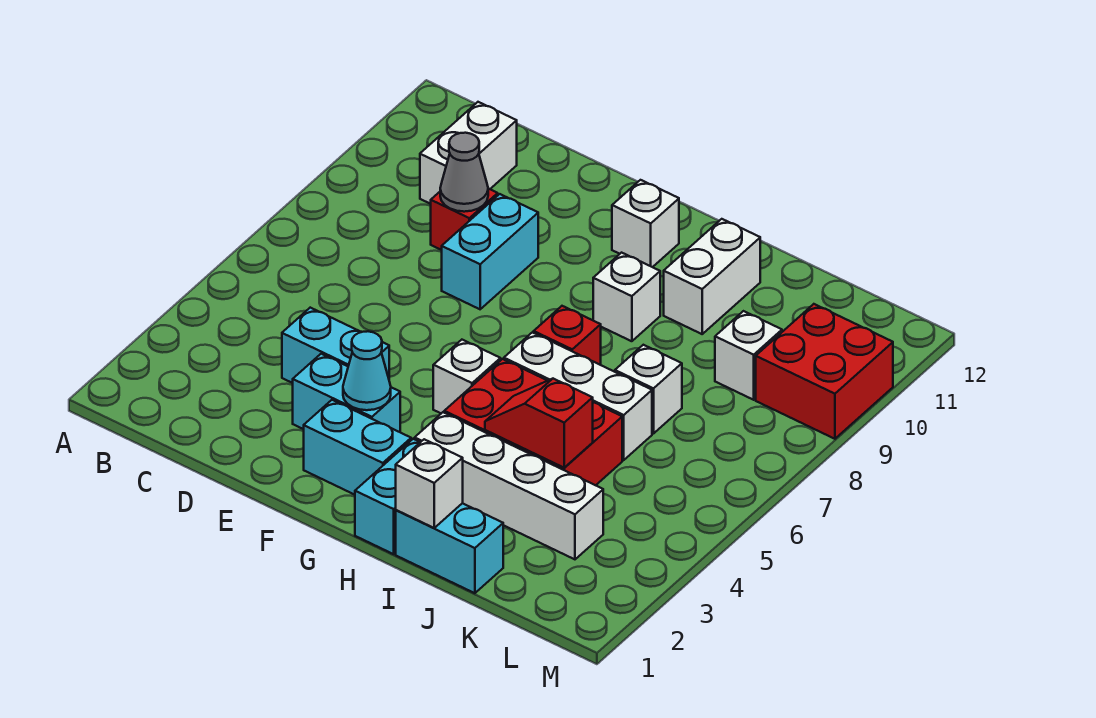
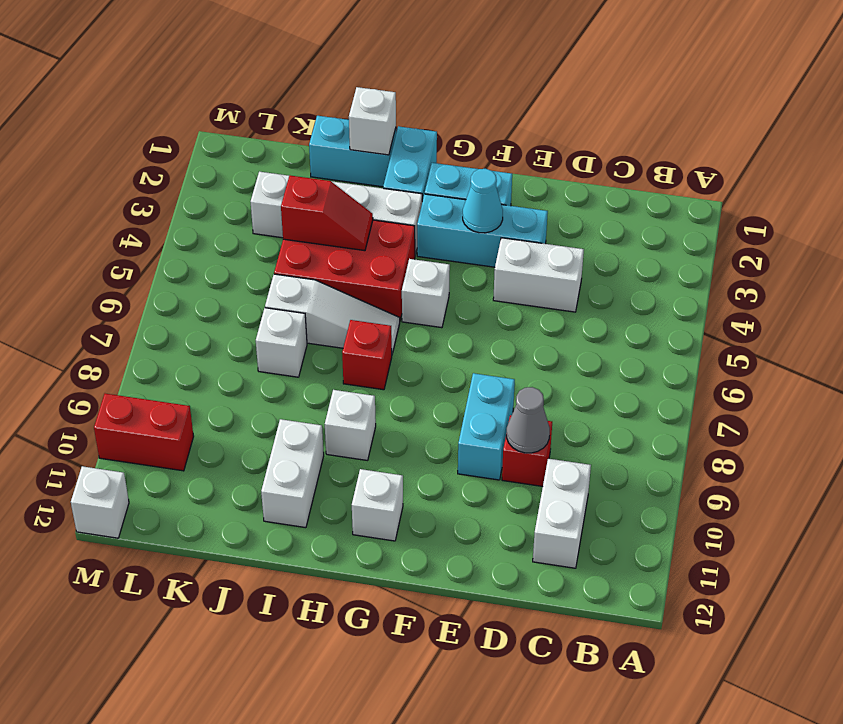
cyan 1x2 brick [282,308,389,383] -> white 1x2 brick [493,238,584,312]
cyan 1x2 brick [293,354,400,432] -> cyan 1x3 brick [417,194,548,267]
white 1x3 brick [504,332,652,460] -> white 1x3 slope [265,274,400,354]
white 1x1 brick [715,311,782,400] -> white 1x1 brick moved to [71,466,129,538]
red 2x2 brick [756,304,893,439] -> red 1x2 brick [94,394,194,471]

